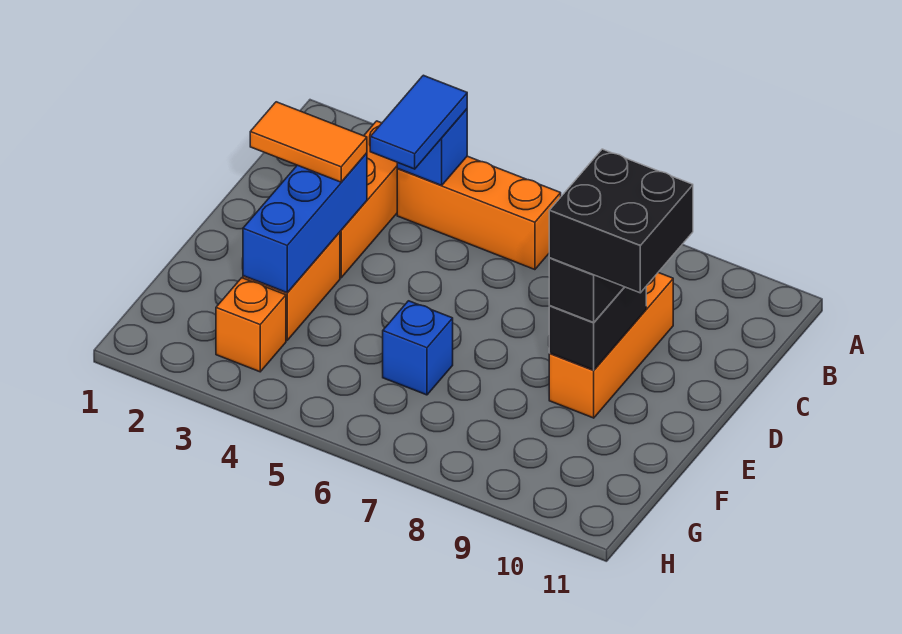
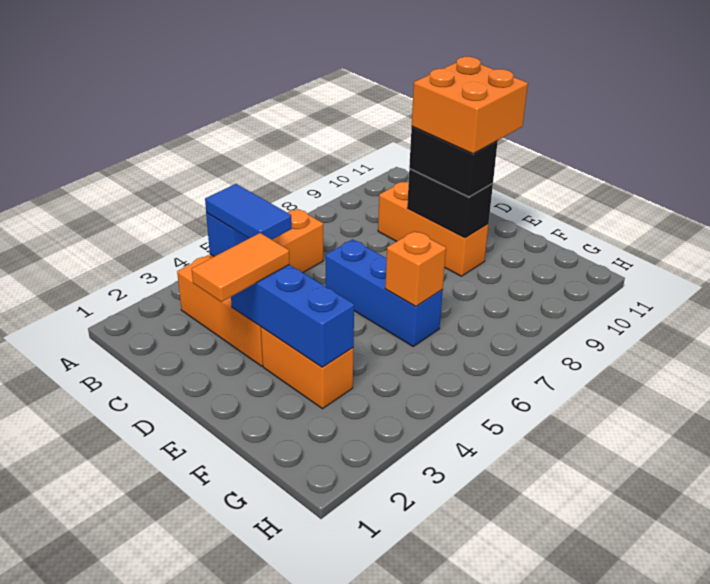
black 2x2 brick [549,149,693,293] -> orange 2x2 brick [412,57,528,154]
blue 1x1 brick [383,301,453,395] -> blue 1x3 brick [325,240,443,346]
orange 1x1 brick [216,278,286,372] -> orange 1x1 brick moved to [385,231,446,306]

